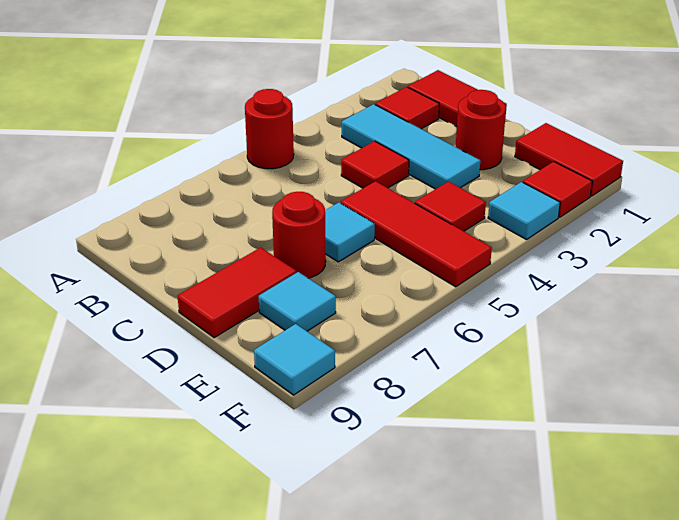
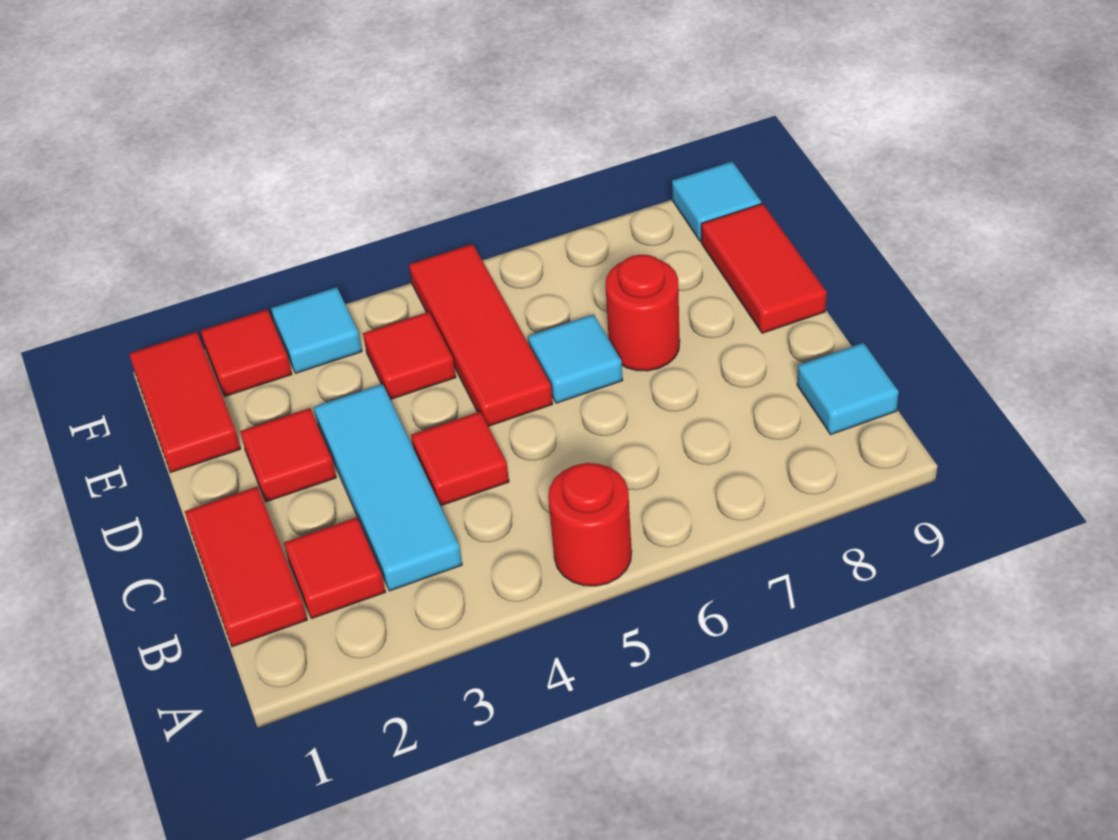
red 1x1 round brick [456,90,506,170] -> red 1x1 tile [240,408,336,502]
red 1x2 tile [178,247,297,338] -> red 1x2 tile turned to [701,204,827,333]
cyan 1x1 tile [259,272,336,331] -> cyan 1x1 tile moved to [797,343,899,434]

